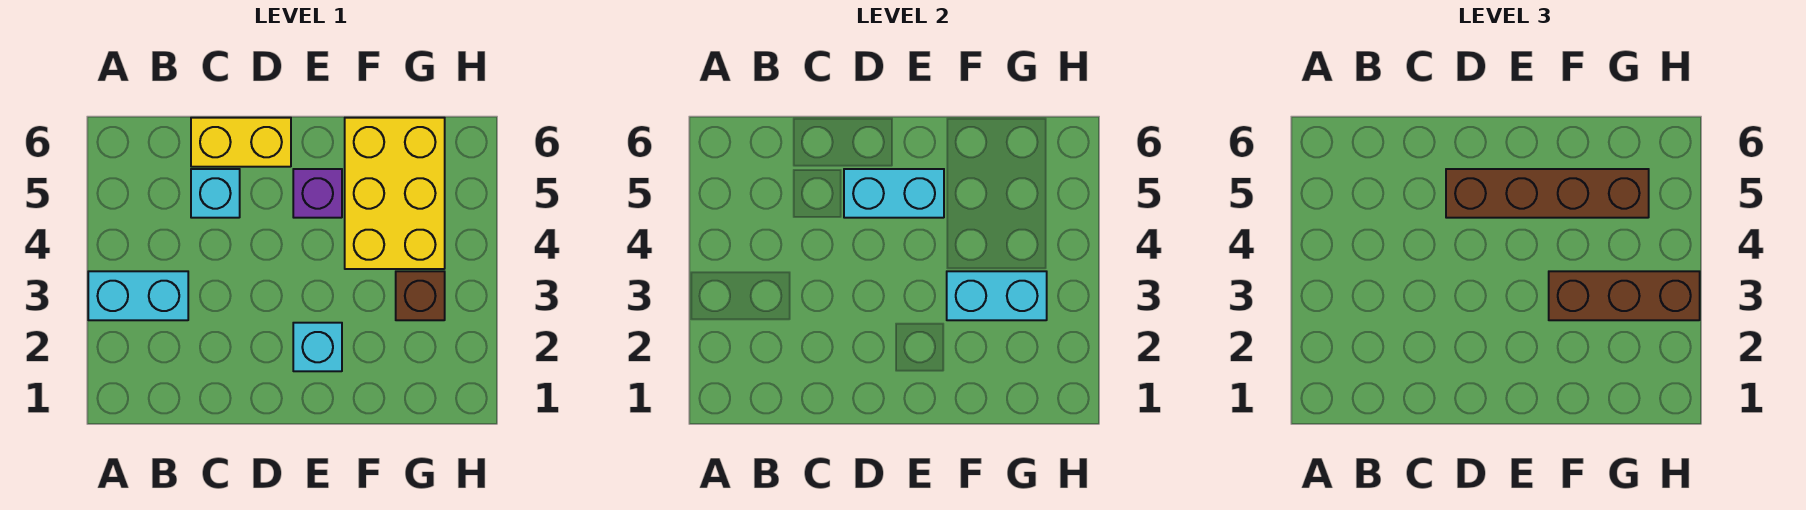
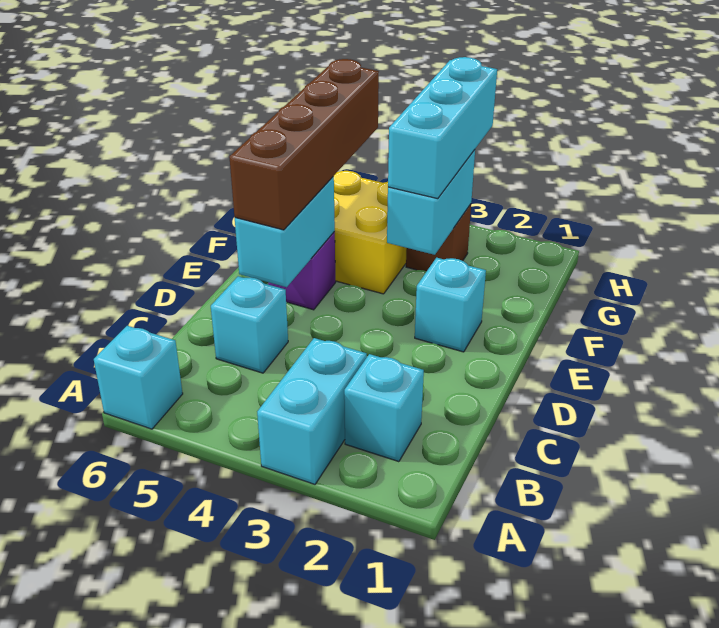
none -> cyan 1x1 brick [94,326,183,429]
none -> cyan 1x1 brick [344,354,424,462]
yellow 1x2 brick [191,118,291,167] -> none
brown 1x3 brick [1549,271,1700,320] -> cyan 1x3 brick [388,57,497,199]

